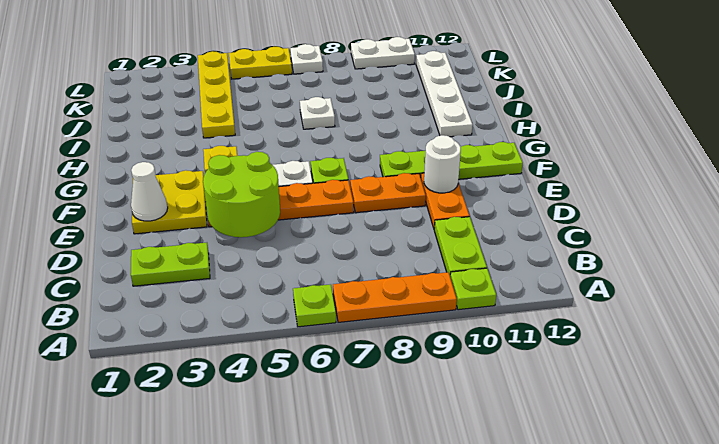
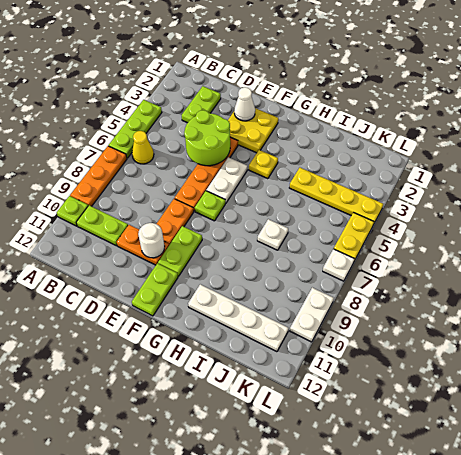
lime 1x1 plate [293,284,336,327] -> lime 1x3 plate [109,100,162,158]
none -> yellow 1x1 cone [132,131,154,164]

